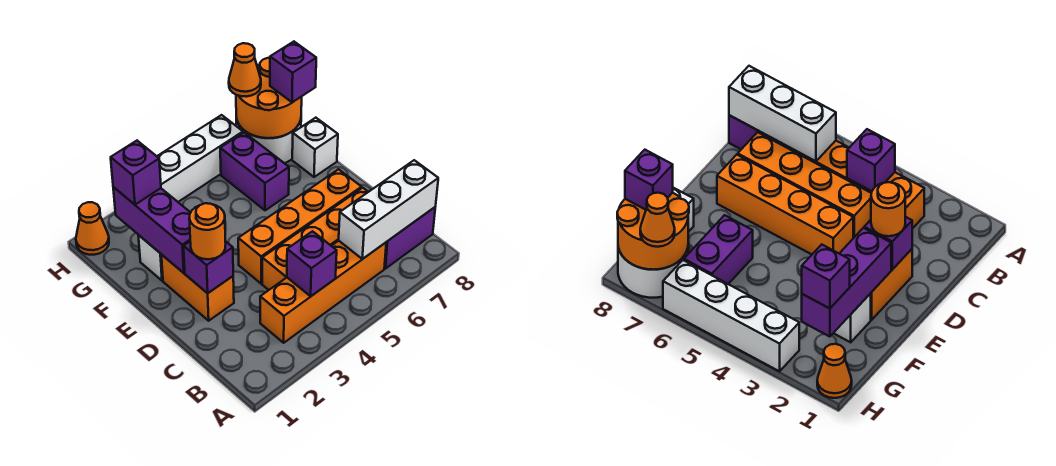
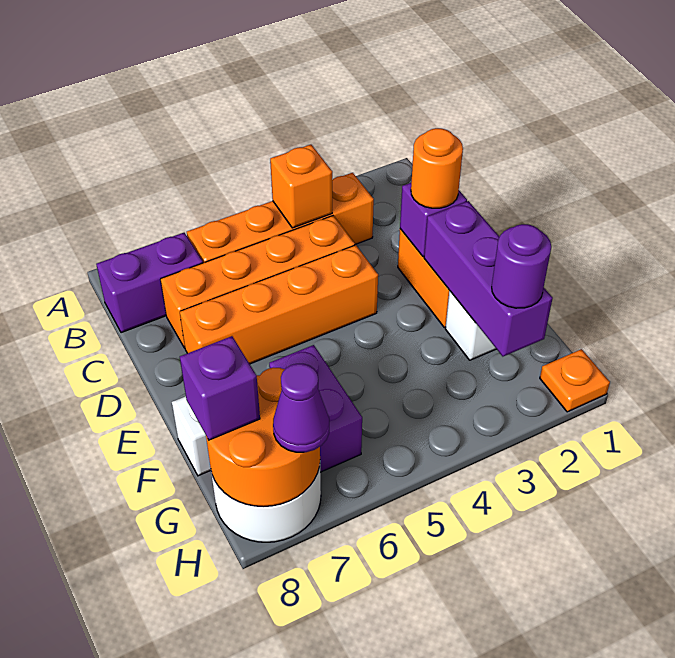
purple 1x1 brick [287,231,337,296] -> orange 1x1 brick [270,145,332,228]
white 1x3 brick [339,160,438,259] -> none
purple 1x1 brick [111,141,161,205] -> purple 1x1 round brick [492,224,551,308]
orange 1x1 cone [76,202,109,255] -> orange 1x1 plate [540,349,610,412]
white 1x4 brick [157,115,243,202] -> none
orange 1x1 cone [229,43,261,97] -> purple 1x1 cone [273,364,329,452]

